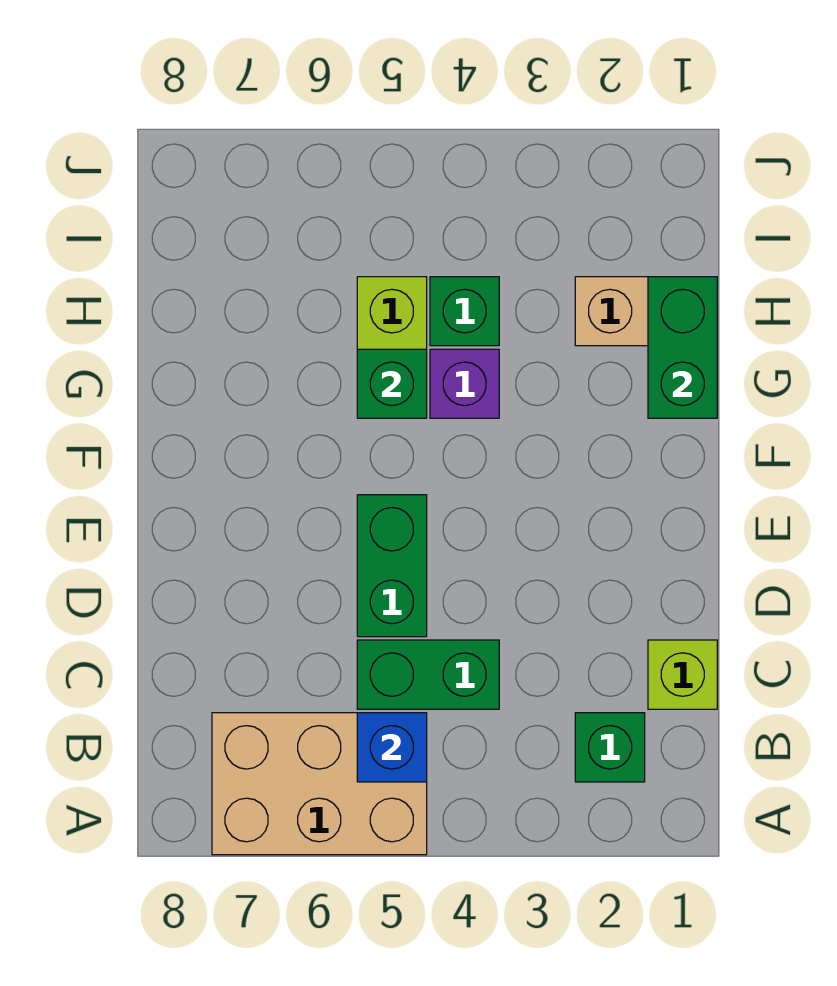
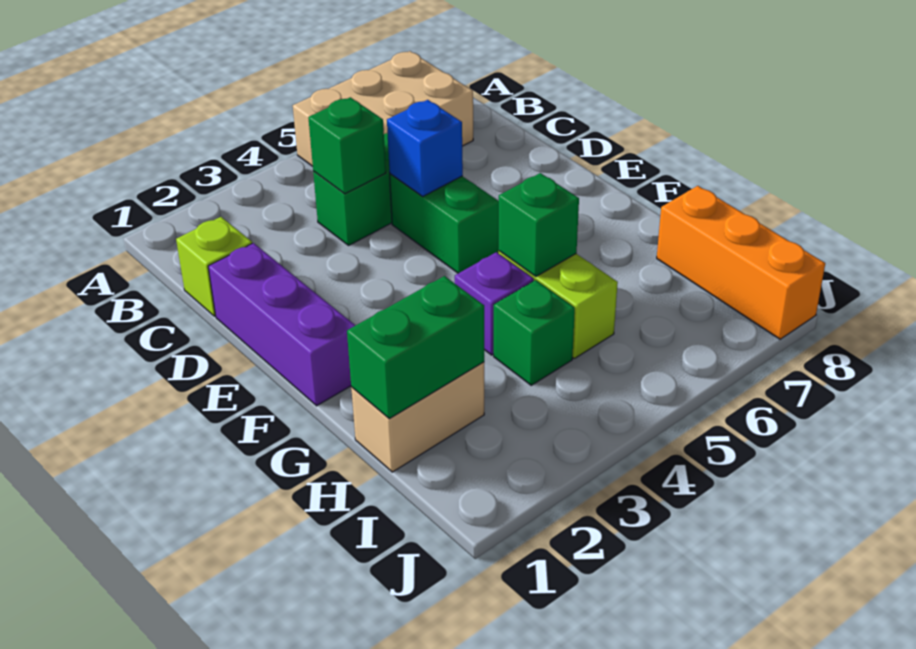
green 1x1 brick [575,713,645,782] -> green 1x1 brick moved to [308,97,386,194]
blue 1x1 brick [357,713,427,782] -> blue 1x1 brick moved to [387,100,463,196]
none -> purple 1x3 brick [208,243,355,406]
green 1x2 brick [648,277,717,418] -> green 1x2 brick turned to [347,276,484,419]
none -> orange 1x3 brick [657,186,825,339]

